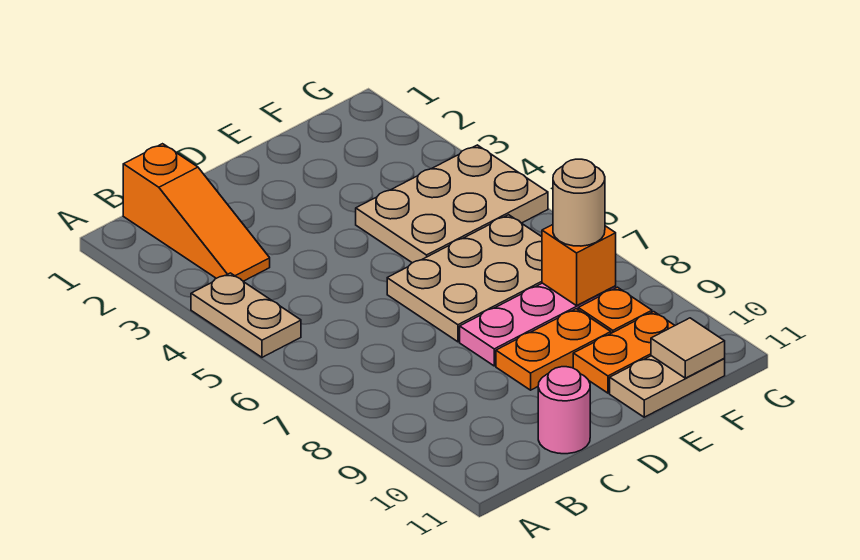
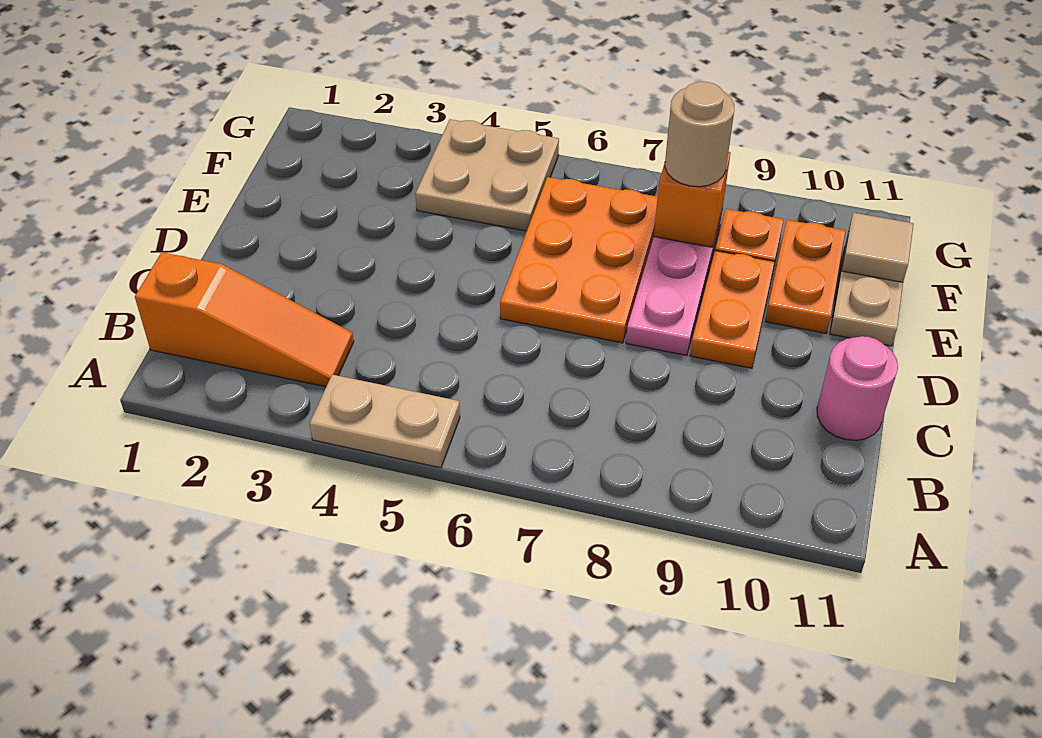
tan 2x3 plate [387,215,542,342] -> orange 2x3 plate [500,177,658,343]
tan 2x3 plate [356,145,548,263] -> tan 2x2 plate [415,119,559,231]

